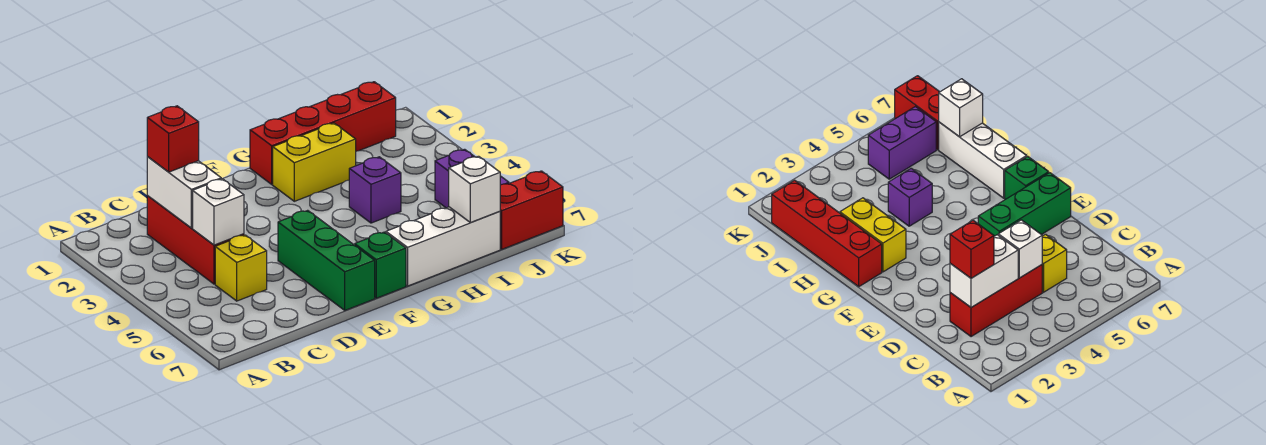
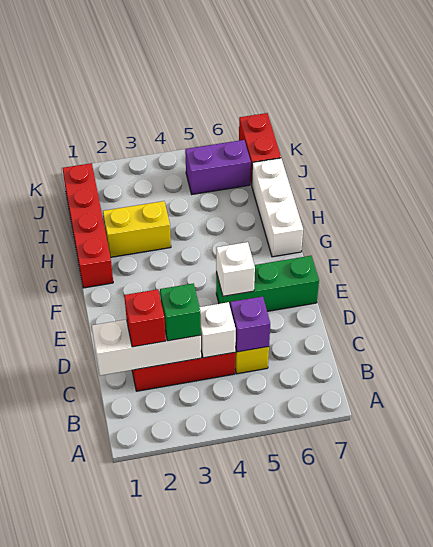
white 1x2 brick [147,157,221,228] -> white 1x3 brick [92,319,201,376]
green 1x1 brick [355,232,406,298] -> green 1x1 brick moved to [160,283,201,341]
yellow 1x2 brick [273,123,356,201] -> yellow 1x2 brick turned to [103,201,171,257]
purple 1x1 brick [349,157,401,223] -> purple 1x1 brick moved to [230,297,270,352]
white 1x1 brick [449,156,500,222] -> white 1x1 brick moved to [216,242,255,296]

